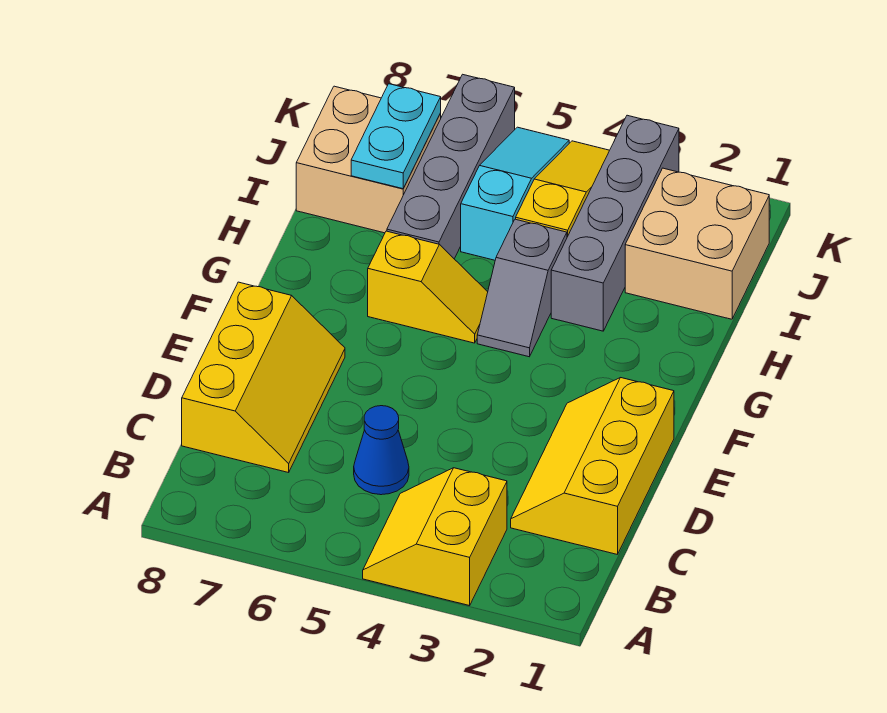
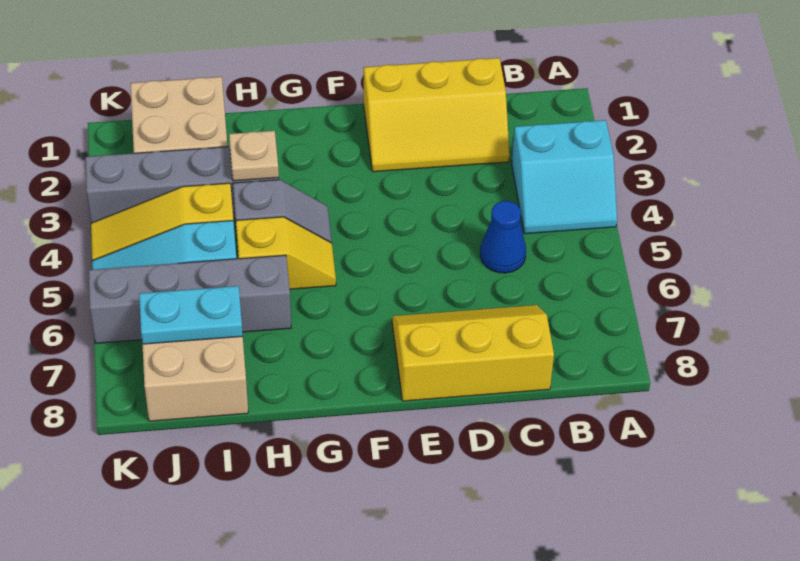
yellow 2x2 slope [363,468,507,606] -> cyan 2x2 slope [512,120,617,234]
yellow 1x2 slope [368,231,488,343] -> yellow 1x2 slope turned to [236,217,336,289]
none -> tan 1x1 plate [229,131,279,181]

